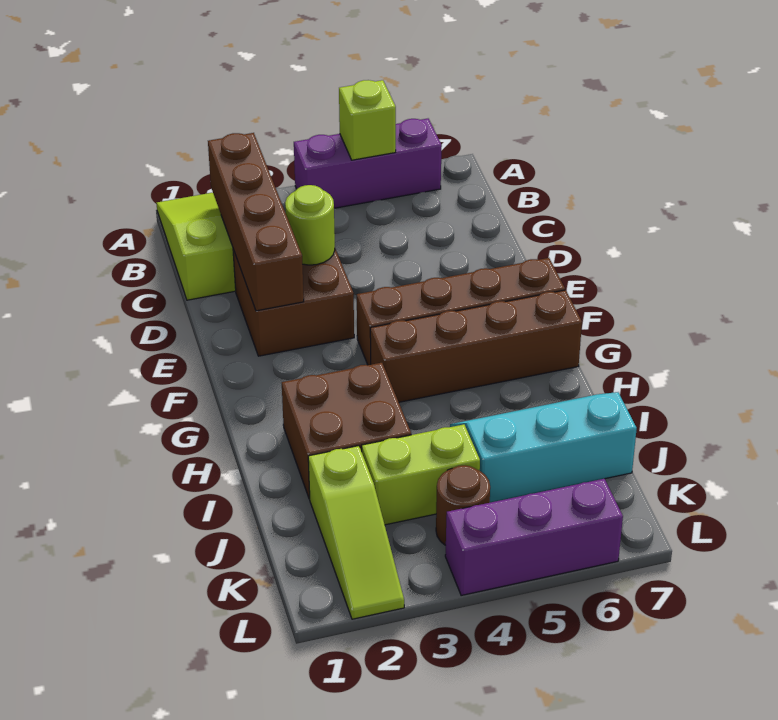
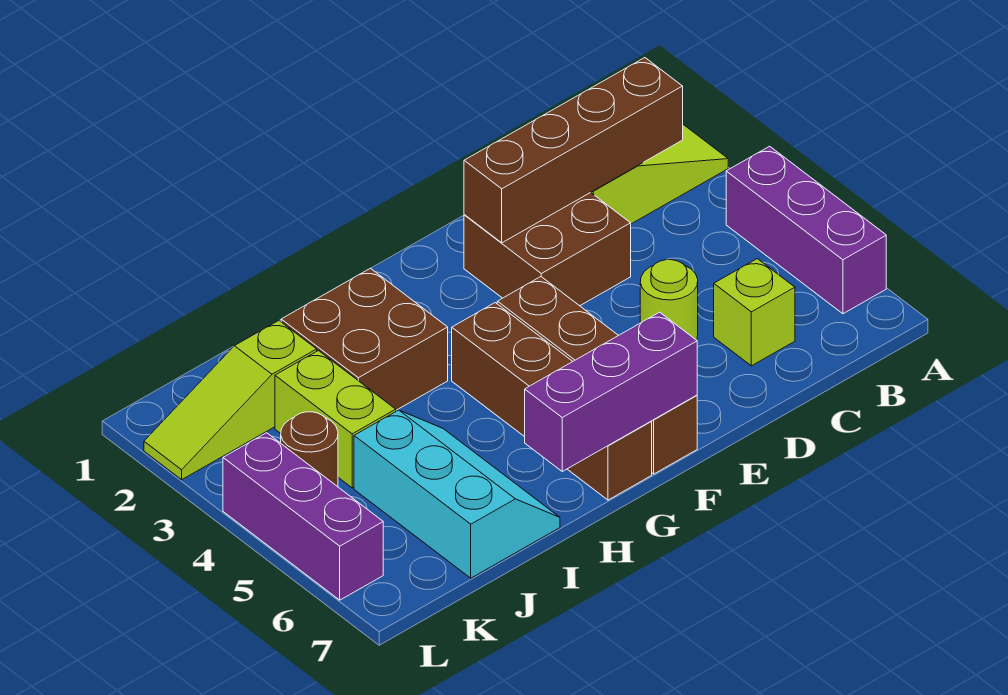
lime 1x1 brick [339,80,396,160] -> lime 1x1 brick moved to [714,259,795,366]
lime 1x1 round brick [285,185,335,265] -> lime 1x1 round brick moved to [640,260,698,340]
none -> purple 1x3 brick [525,312,697,471]

